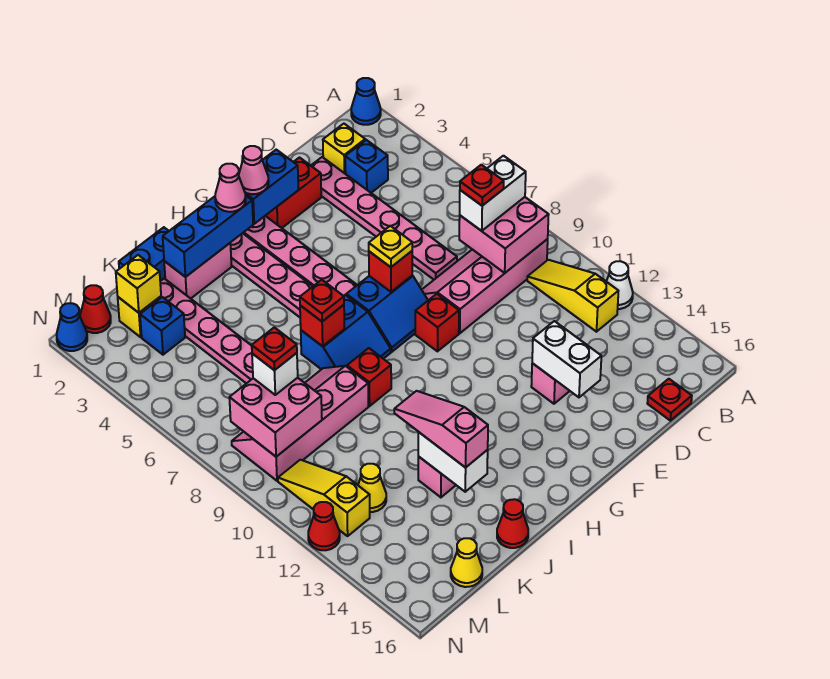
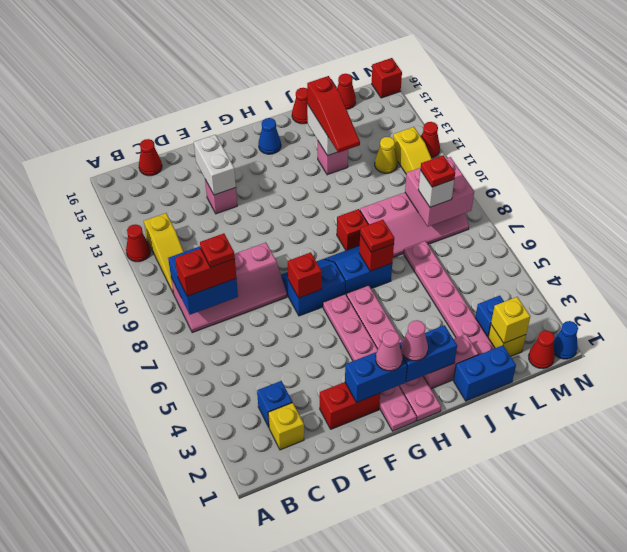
blue 1x1 cone [351,78,381,125] -> blue 1x1 cone moved to [258,118,281,154]
white 1x1 cone [606,261,633,309] -> red 1x1 cone [126,224,151,262]
pink 2x2 brick [459,197,549,273] -> blue 2x2 brick [168,246,238,315]
white 1x2 brick [460,156,526,231] -> red 1x2 brick [175,249,236,296]
red 1x1 plate [647,379,692,421] -> red 1x1 cone [139,139,162,176]
pink 1x6 plate [311,157,457,279] -> none
yellow 1x1 plate [369,226,412,267] -> none
red 1x1 brick [415,294,459,351] -> red 1x1 brick moved to [372,58,402,98]
blue 1x3 brick [163,196,253,277] -> blue 1x2 brick [399,325,457,382]
pink 1x3 slope [394,391,488,468] -> red 1x3 slope [307,76,360,153]
yellow 1x1 cone [451,538,482,587] -> red 1x1 cone [337,74,356,109]

